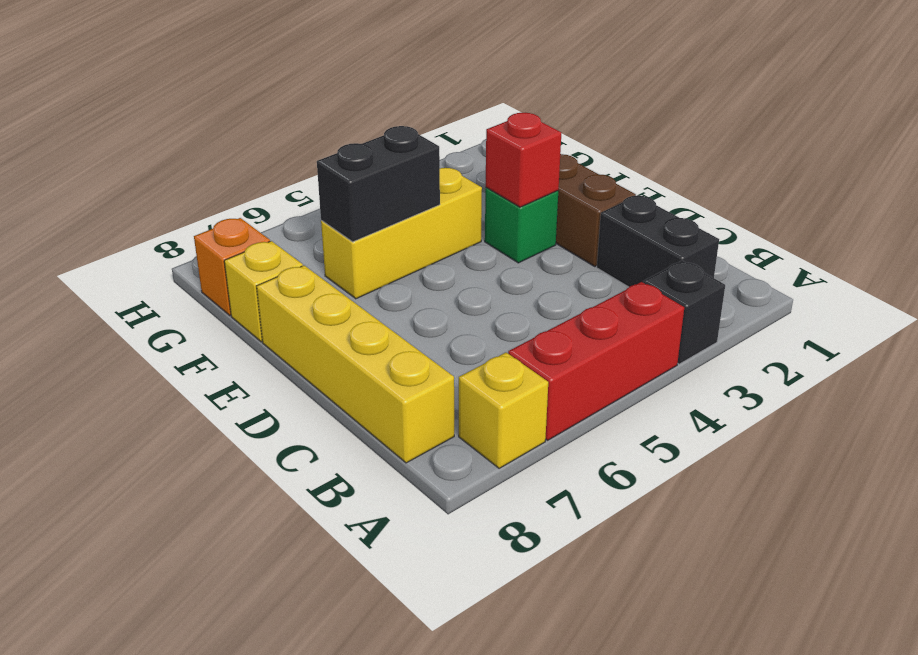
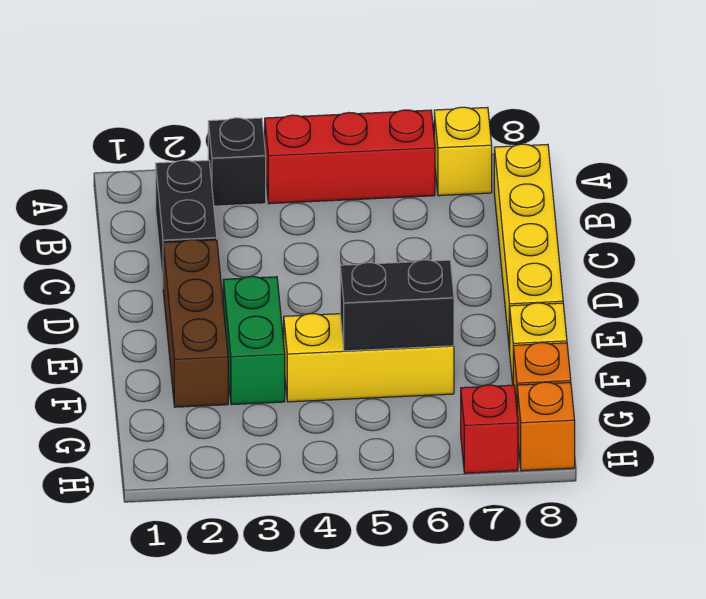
green 1x1 brick [485,188,558,263] -> green 1x2 brick [223,276,285,405]
red 1x1 brick [486,113,561,207] -> red 1x1 brick moved to [461,385,518,473]
none -> orange 1x1 brick [517,382,575,471]

